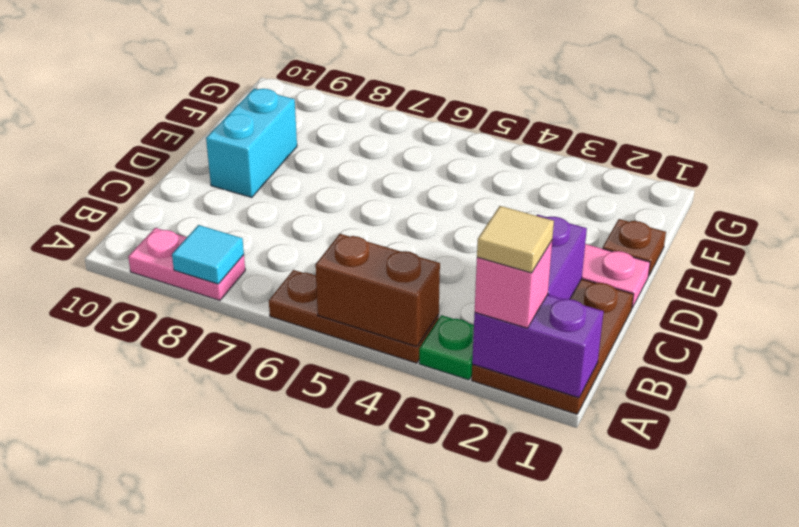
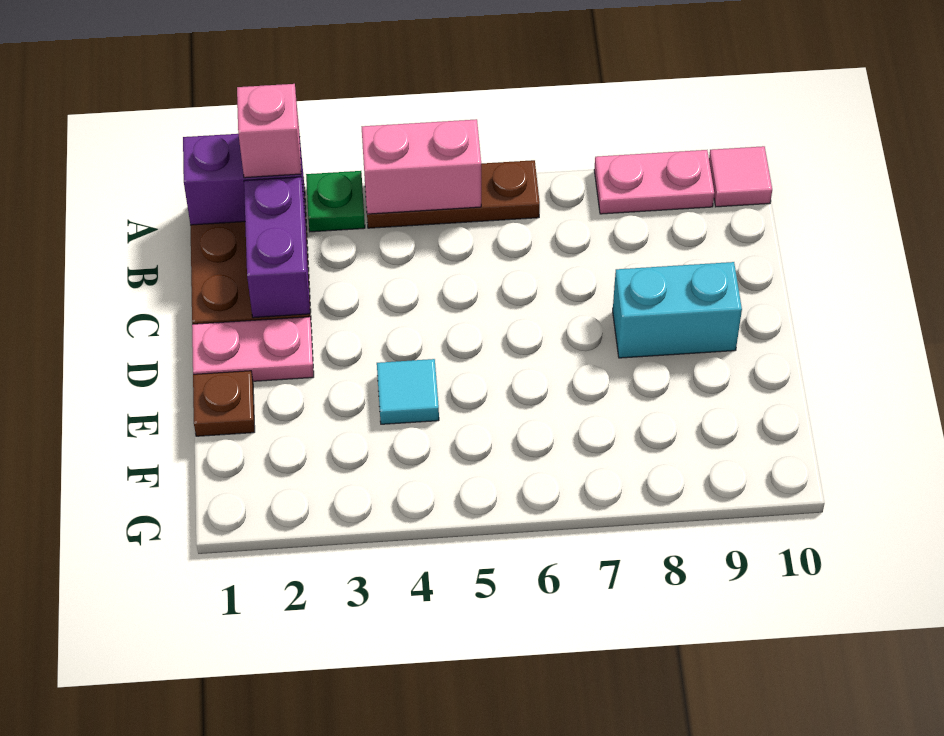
tan 1x1 tile [477,206,554,273] -> none
brown 1x2 brick [315,234,440,347] -> pink 1x2 brick [362,119,481,214]
cyan 1x1 tile [172,225,244,284] -> cyan 1x1 tile moved to [377,359,439,424]
none -> pink 1x1 tile [709,146,772,207]
cyan 1x2 brick [206,89,297,198] -> cyan 1x2 brick turned to [613,262,742,358]

